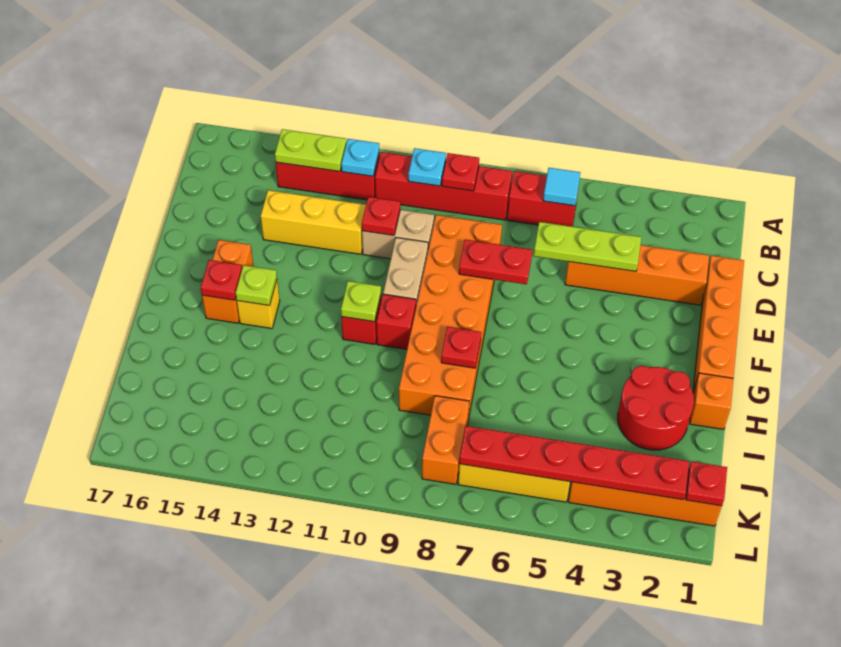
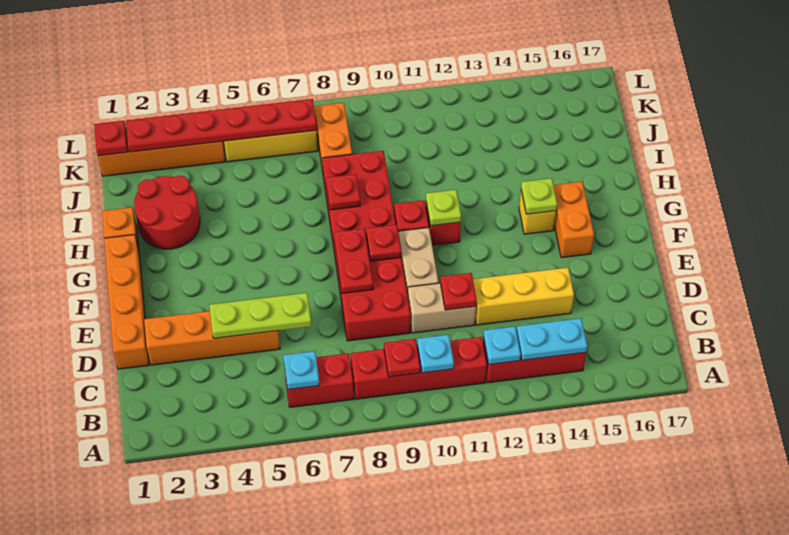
cyan 1x1 tile [543,168,581,206] -> cyan 1x1 plate [283,351,320,390]
lime 1x2 plate [275,129,346,171] -> cyan 1x2 plate [516,318,587,360]
orange 2x6 brick [399,215,502,420] -> red 2x6 brick [322,151,411,341]
red 1x2 plate [459,240,532,284] -> red 1x2 plate turned to [334,229,373,293]
red 1x1 plate [201,260,242,300] -> red 1x1 plate moved to [366,225,401,261]

